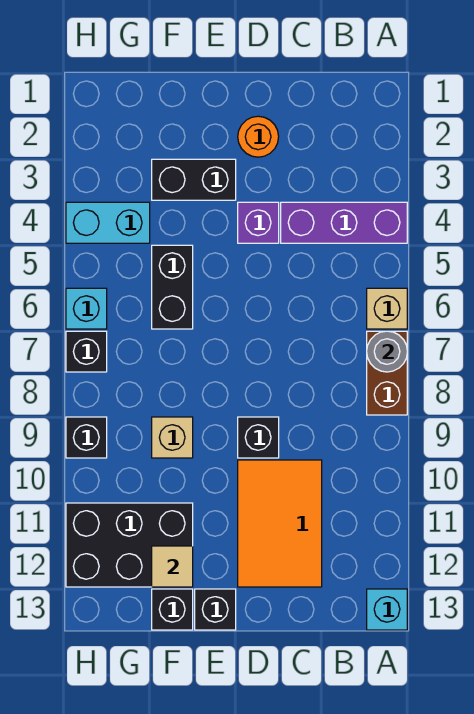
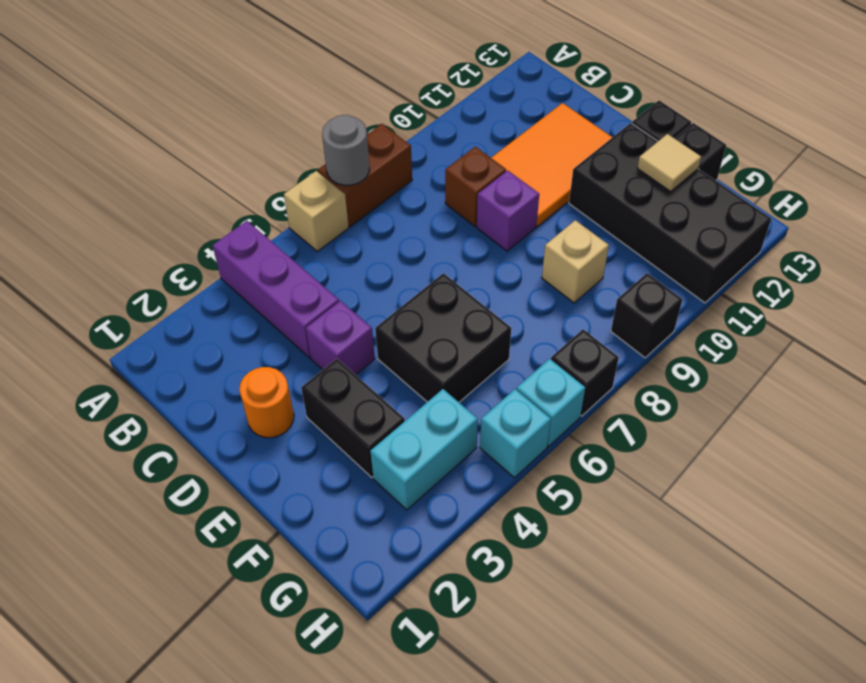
cyan 1x1 brick [367,589,407,630] -> cyan 1x1 brick moved to [480,389,551,478]
none -> brown 1x1 brick [445,147,506,226]
black 1x1 brick [238,417,279,458] -> purple 1x1 brick [477,170,539,251]
black 1x2 brick [152,245,193,329] -> black 2x2 brick [375,273,511,402]
black 2x3 brick [66,503,193,587] -> black 2x4 brick [569,123,771,303]
cyan 1x2 brick [66,202,150,243] -> cyan 1x2 brick turned to [370,389,478,510]

